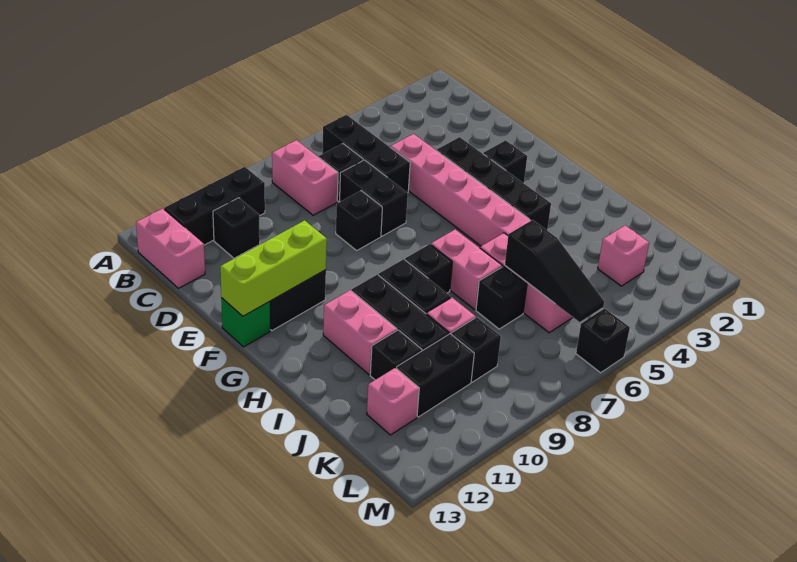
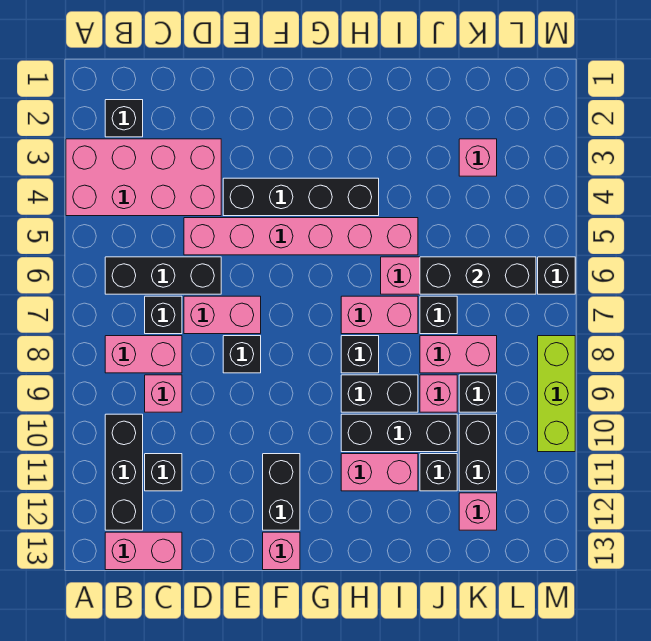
none -> pink 2x4 brick [66,139,221,216]
none -> pink 1x1 brick [145,375,182,412]
black 1x2 brick [340,160,408,236] -> pink 1x2 brick [184,296,261,334]
black 1x1 brick [483,140,527,183] -> black 1x1 brick moved to [105,100,143,137]
lime 1x3 brick [220,220,327,316] -> lime 1x3 brick moved to [538,336,575,452]
green 1x1 brick [221,298,270,347] -> pink 1x1 brick [263,532,300,570]
black 1x3 slope [505,220,604,322] -> black 1x3 brick [420,257,536,294]
none -> pink 1x2 brick [420,336,497,373]

